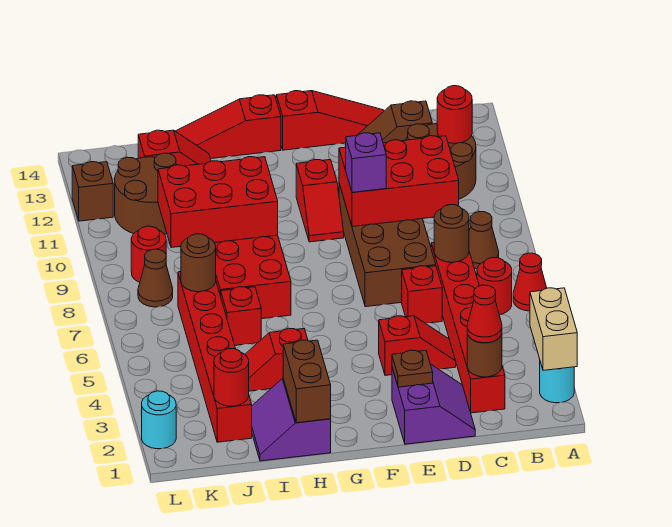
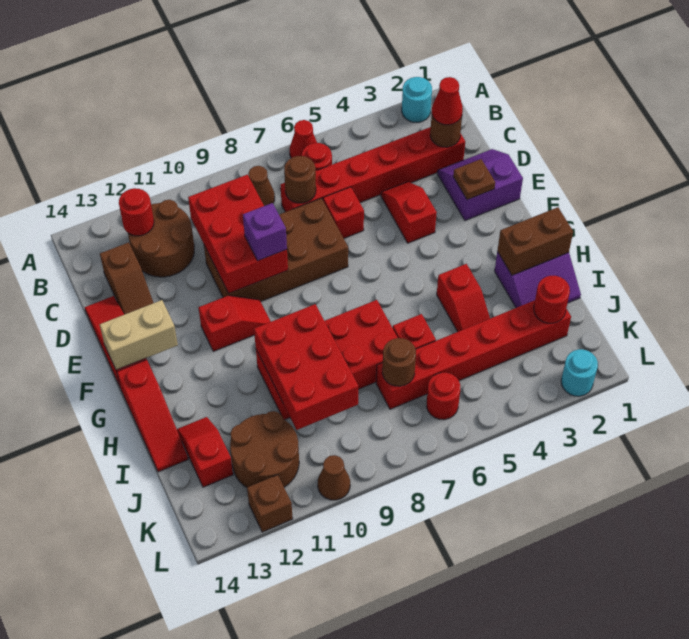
tan 1x2 brick [530,288,577,370] -> tan 1x2 brick moved to [100,300,178,370]
brown 1x1 cone [138,249,173,307] -> brown 1x1 cone moved to [318,455,350,500]
red 1x1 round brick [131,226,166,282] -> red 1x1 round brick moved to [426,373,460,420]

